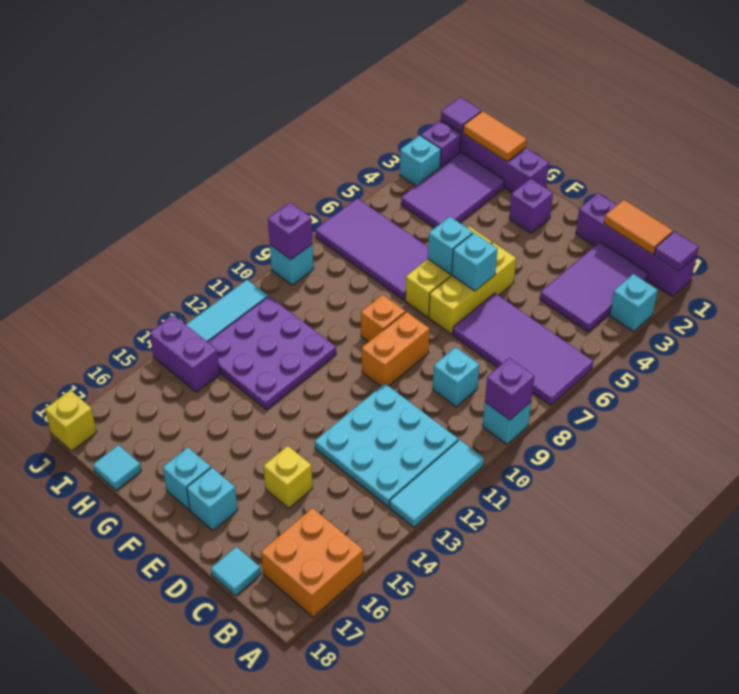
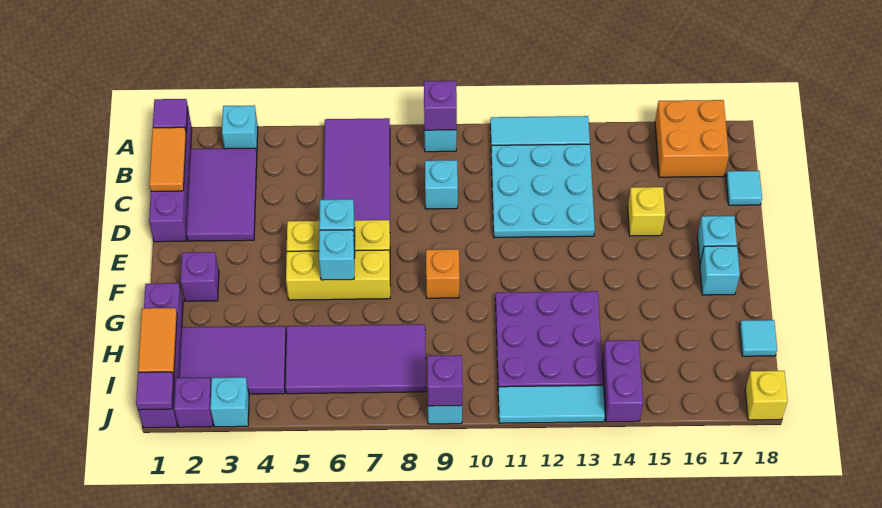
purple 2x3 tile [540,242,648,332] -> purple 2x3 tile turned to [186,148,257,241]
orange 1x2 brick [362,312,430,386] -> none
purple 2x4 tile [315,198,428,300] -> purple 2x4 tile turned to [285,324,426,394]

